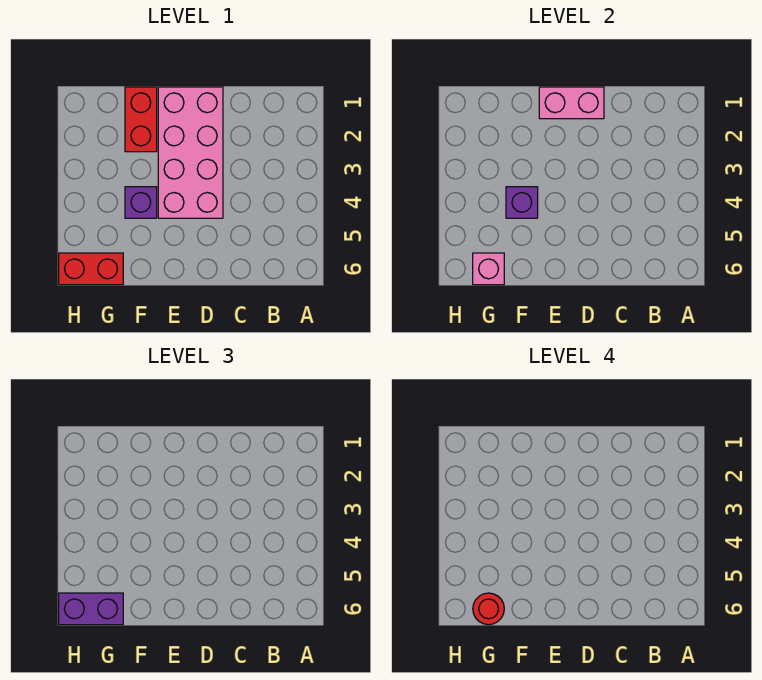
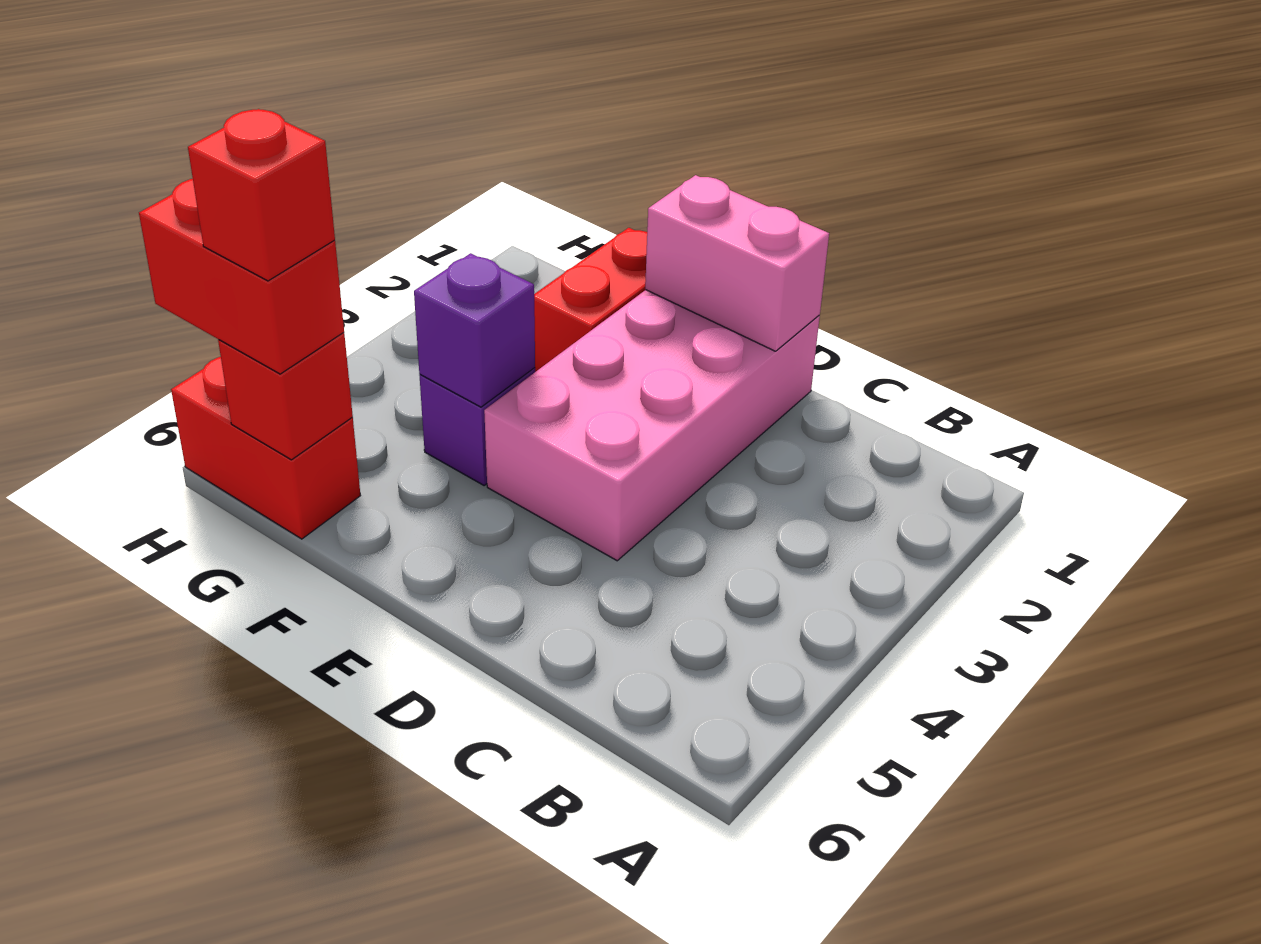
pink 1x1 brick [473,253,504,285] -> red 1x1 brick [218,333,353,460]
purple 1x2 brick [59,593,123,625] -> red 1x2 brick [139,179,344,374]
red 1x1 round brick [473,593,504,625] -> red 1x1 brick [188,109,335,281]

